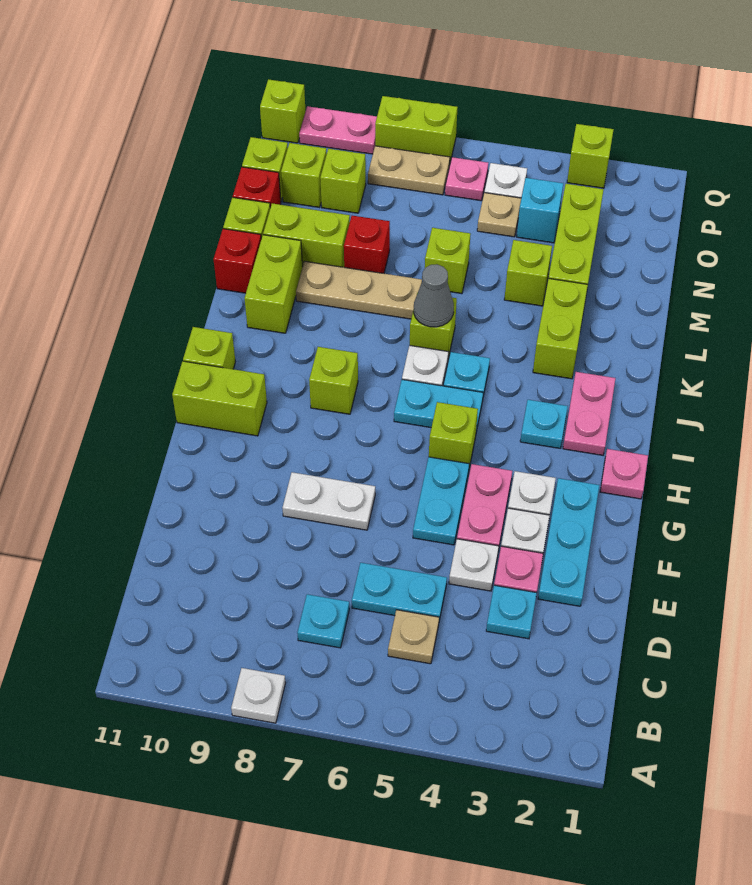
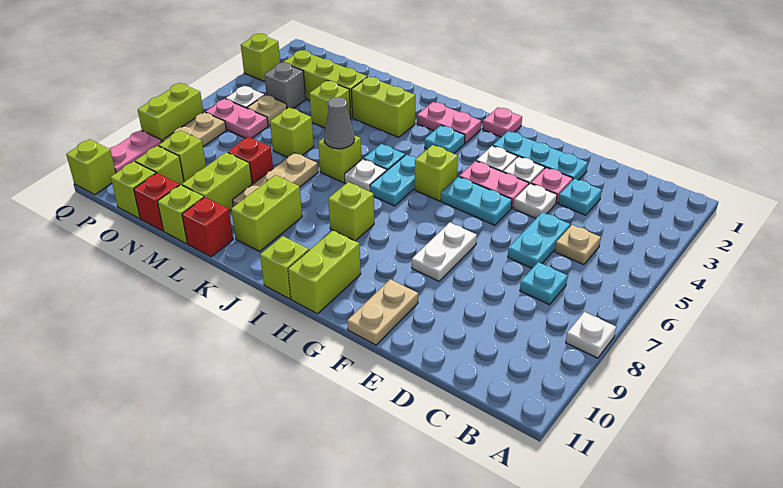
none -> tan 1x2 plate [347,279,418,345]
lime 1x2 brick [244,235,303,333] -> lime 1x2 brick turned to [231,175,302,251]
cyan 1x1 brick [517,178,563,243] -> grey 1x1 brick [264,62,306,109]
pink 1x1 plate [445,157,488,201] -> pink 1x2 plate [206,99,268,138]

